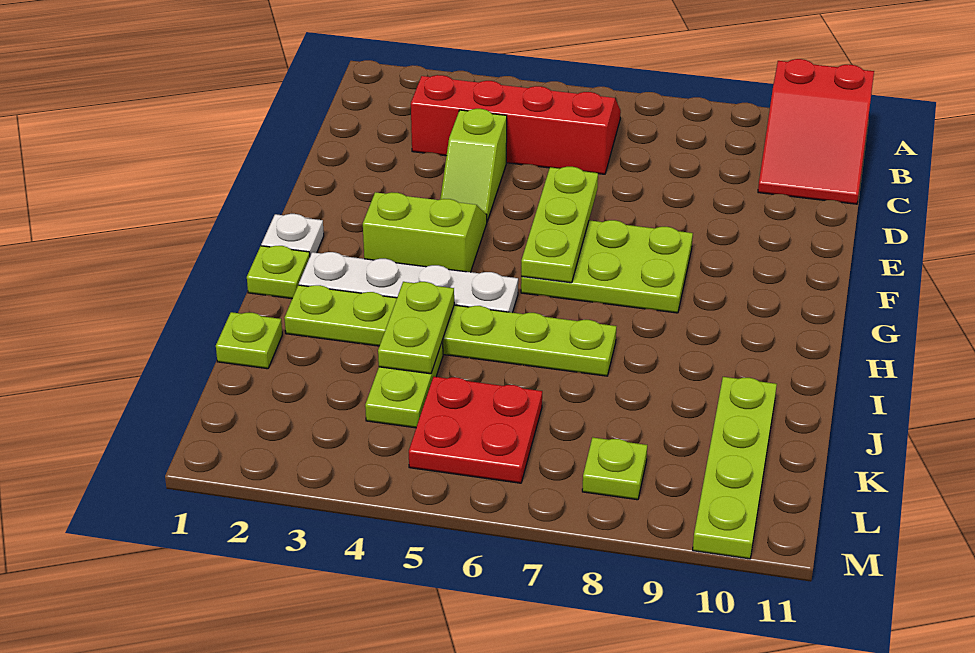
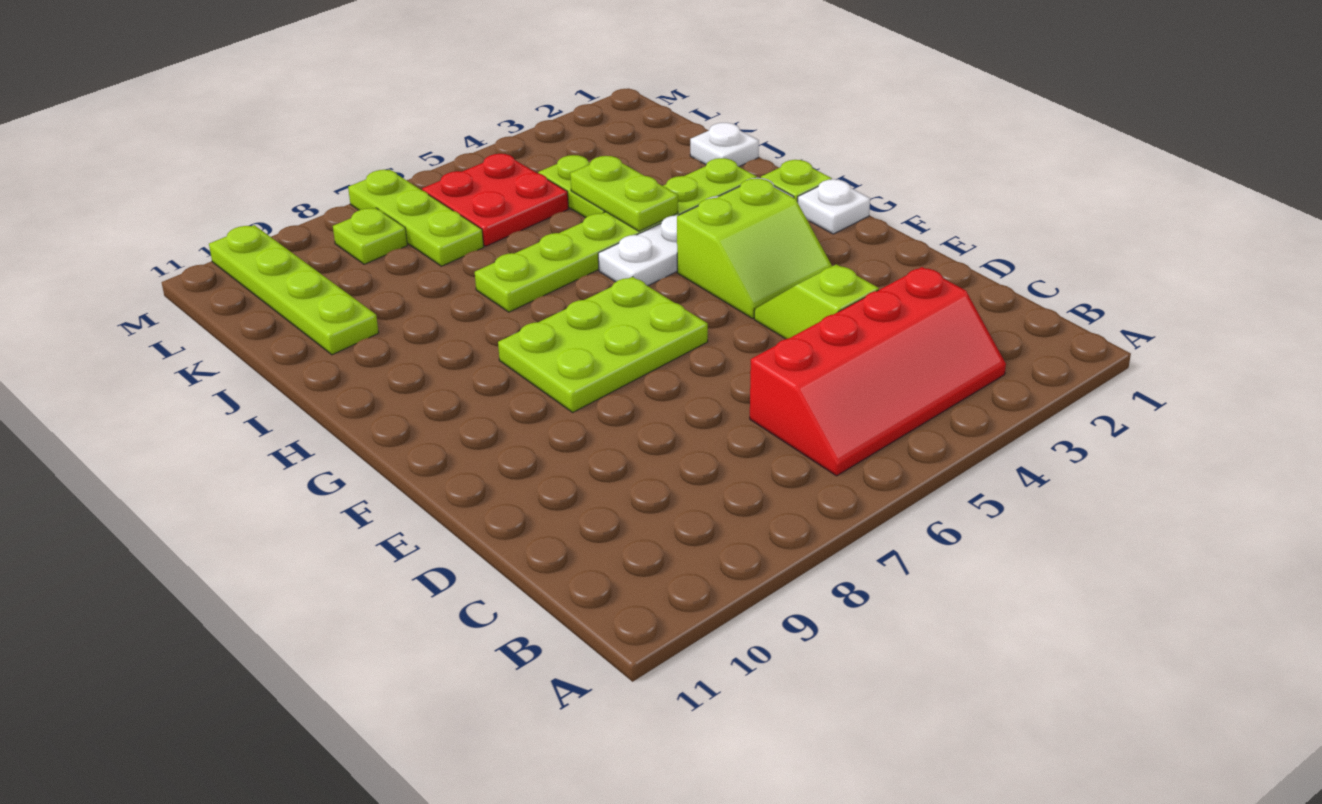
red 2x3 slope [758,59,874,204] -> none
lime 1x3 plate [521,167,598,283] -> lime 1x3 plate moved to [348,170,484,266]
lime 1x1 plate [216,312,282,369] -> white 1x1 plate [690,123,759,167]

